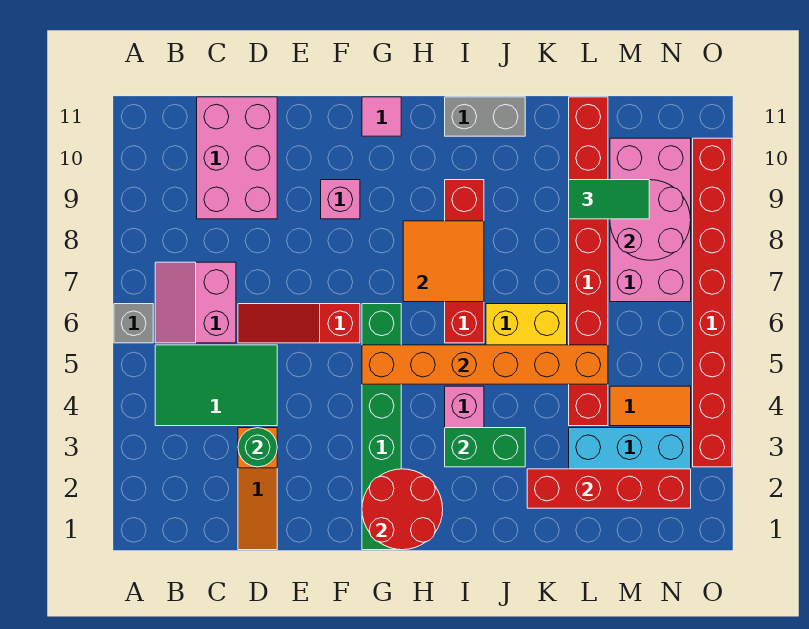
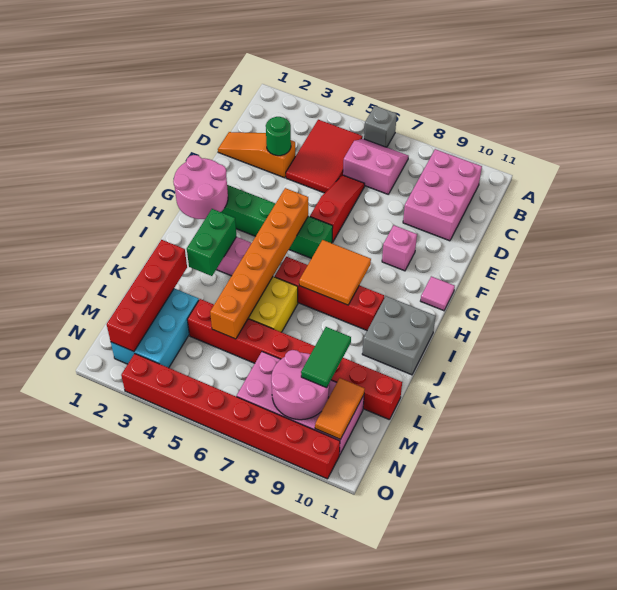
green 2x3 tile [155,345,277,426] -> red 2x3 tile [286,120,363,193]
pink 2x3 brick [197,97,277,219] -> pink 2x3 brick turned to [403,149,482,241]
red 2x2 round brick [362,469,443,550] -> pink 2x2 round brick [173,155,228,219]
grey 1x2 brick [445,97,525,136] -> grey 2x2 brick [362,296,436,375]
orange 1x2 tile [610,386,691,426] -> orange 1x2 tile moved to [315,378,365,440]

